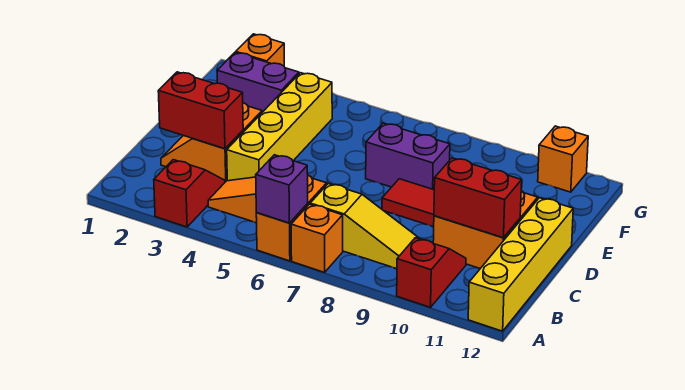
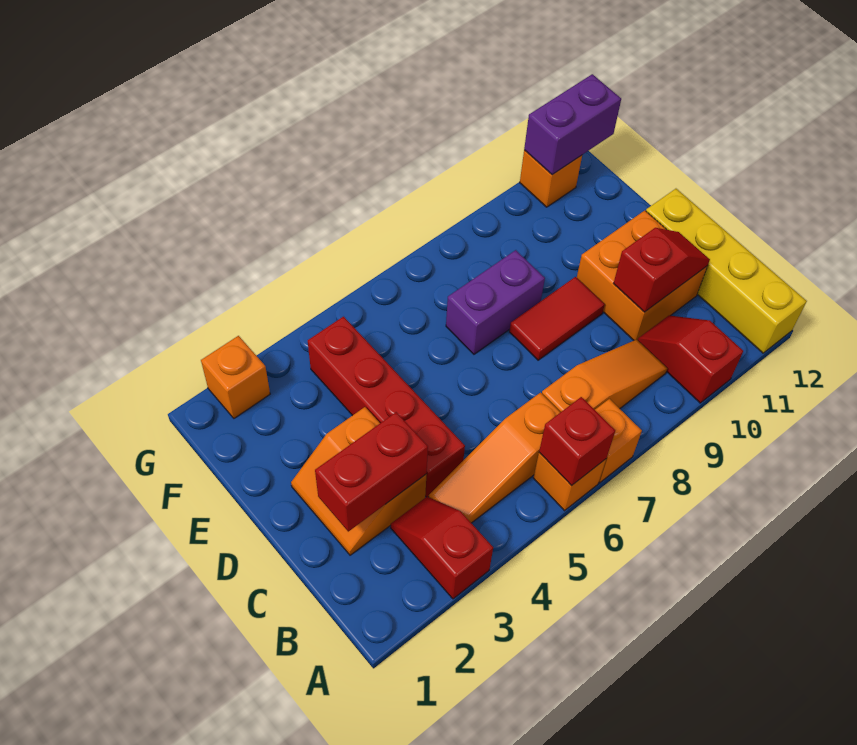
purple 1x1 brick [256,155,308,223] -> red 1x1 brick [539,397,615,486]
yellow 1x3 slope [310,184,420,269] -> orange 1x3 slope [542,339,667,412]
yellow 1x4 brick [227,73,332,181] -> red 1x4 brick [308,317,465,497]
red 1x2 brick [434,158,522,238] -> red 1x2 slope [613,228,710,312]
purple 1x2 brick [217,52,299,112] -> purple 1x2 brick moved to [524,74,621,175]

